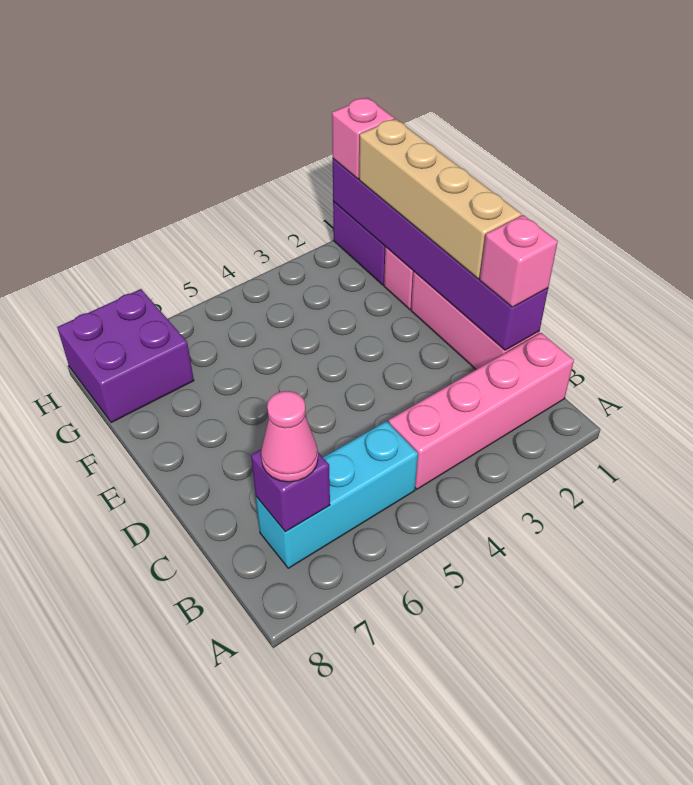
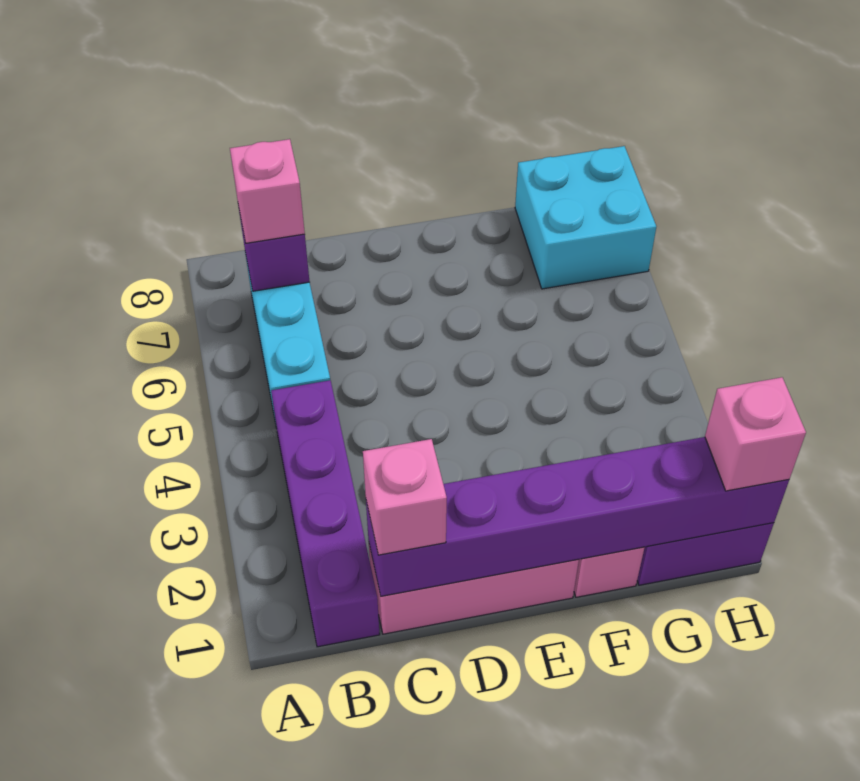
pink 1x4 brick [389,333,574,489] -> purple 1x4 brick [271,380,380,647]
pink 1x1 cone [261,391,318,482] -> pink 1x1 brick [230,139,305,243]
tan 1x4 brick [359,119,521,279] -> none
purple 2x2 brick [57,289,194,423] -> cyan 2x2 brick [515,146,656,289]

